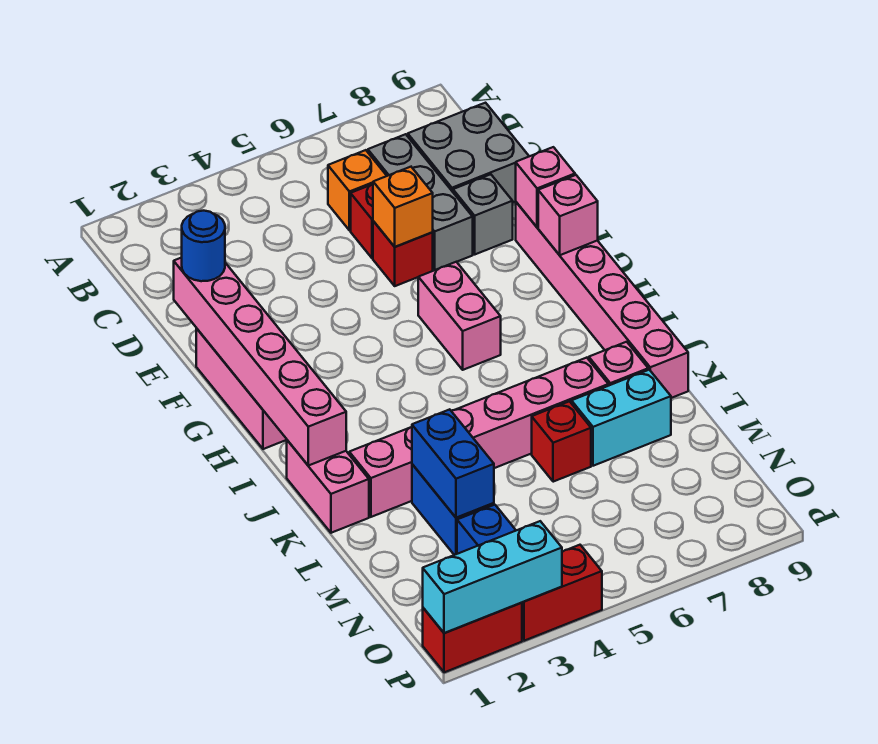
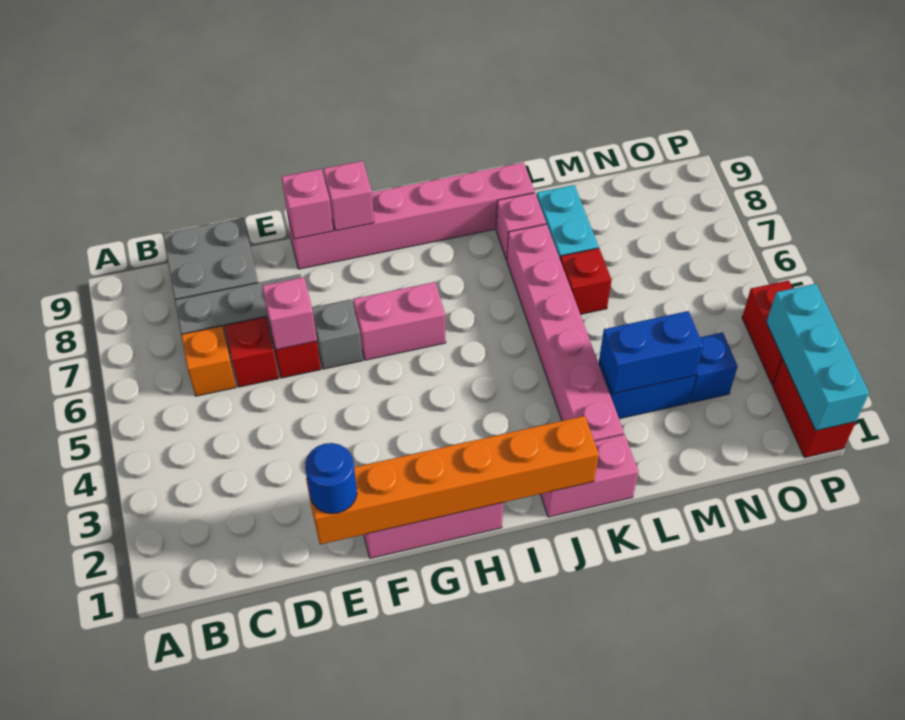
pink 1x6 brick [174,258,346,466] -> orange 1x6 brick [306,416,599,544]
orange 1x1 brick [373,167,433,247] -> pink 1x1 brick [262,277,317,350]
grey 1x1 brick [453,174,513,254] -> grey 1x1 brick moved to [312,299,363,369]

